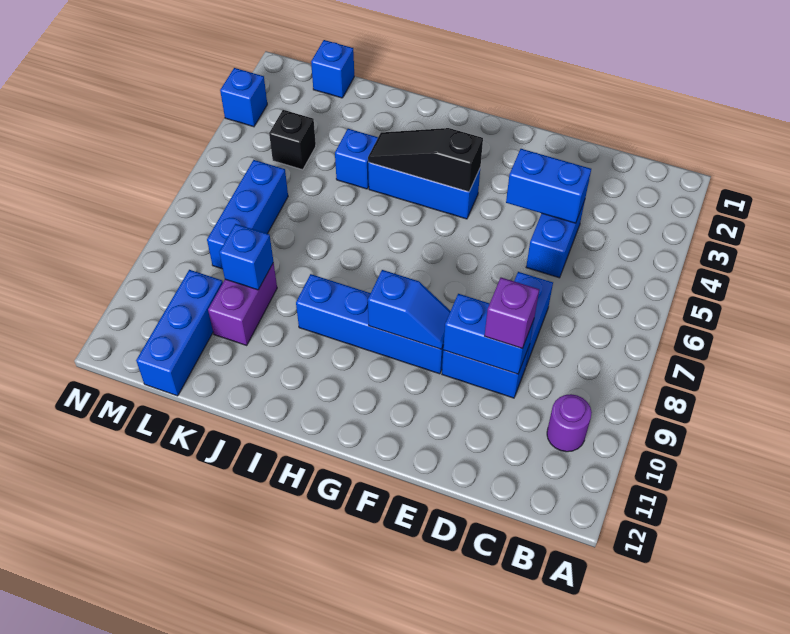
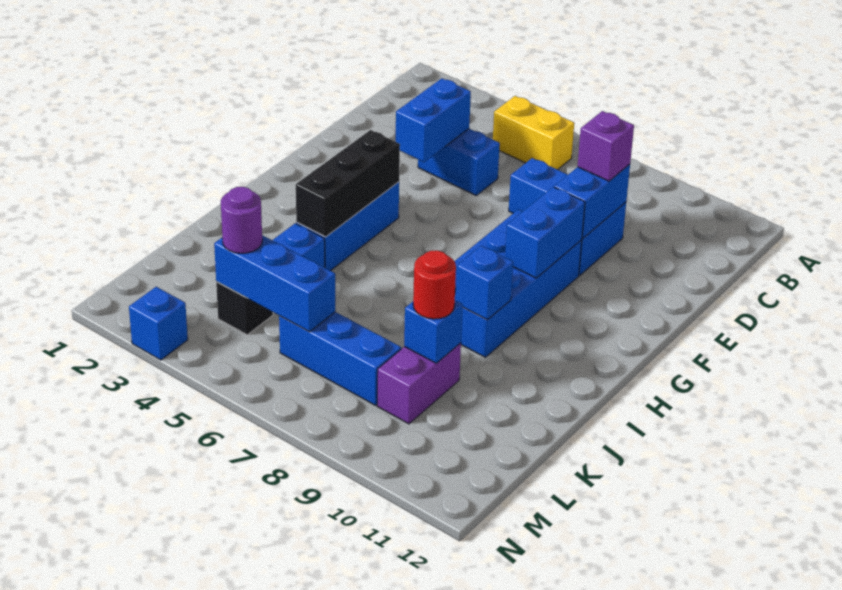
none -> yellow 1x2 brick [493,96,574,170]
purple 1x1 round brick [547,394,592,452] -> purple 1x1 round brick moved to [221,187,262,253]
blue 1x4 brick [296,274,444,374] -> blue 2x4 brick [454,209,582,357]
blue 1x2 slope [368,270,450,349] -> blue 1x2 brick [505,187,585,278]
black 1x3 slope [368,128,483,192] -> black 1x3 brick [296,130,400,237]
purple 1x2 brick [208,263,277,345] -> purple 1x2 brick turned to [377,343,461,424]
none -> red 1x1 round brick [413,250,456,319]
blue 1x1 brick [311,40,354,98] -> blue 1x1 brick moved to [456,246,513,320]
blue 1x3 brick [136,270,223,396] -> blue 1x3 brick moved to [214,235,335,332]

